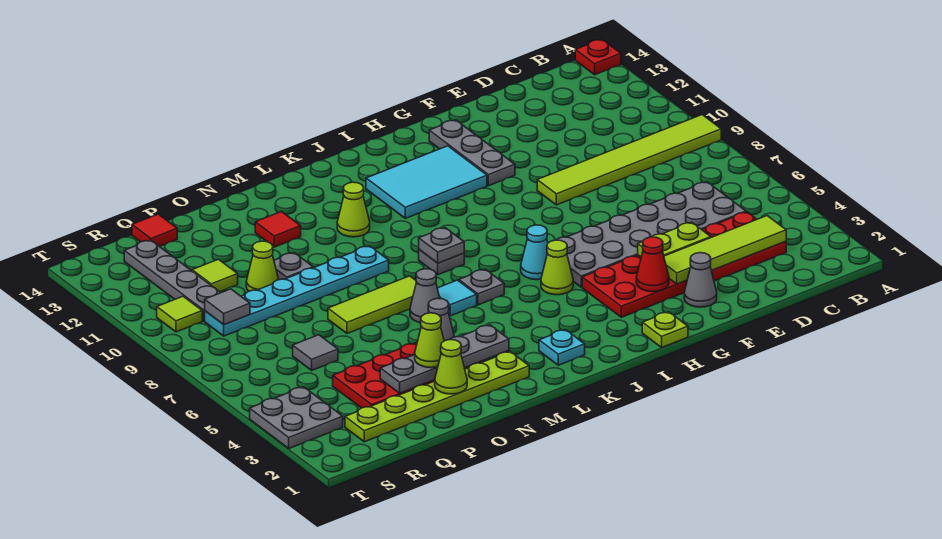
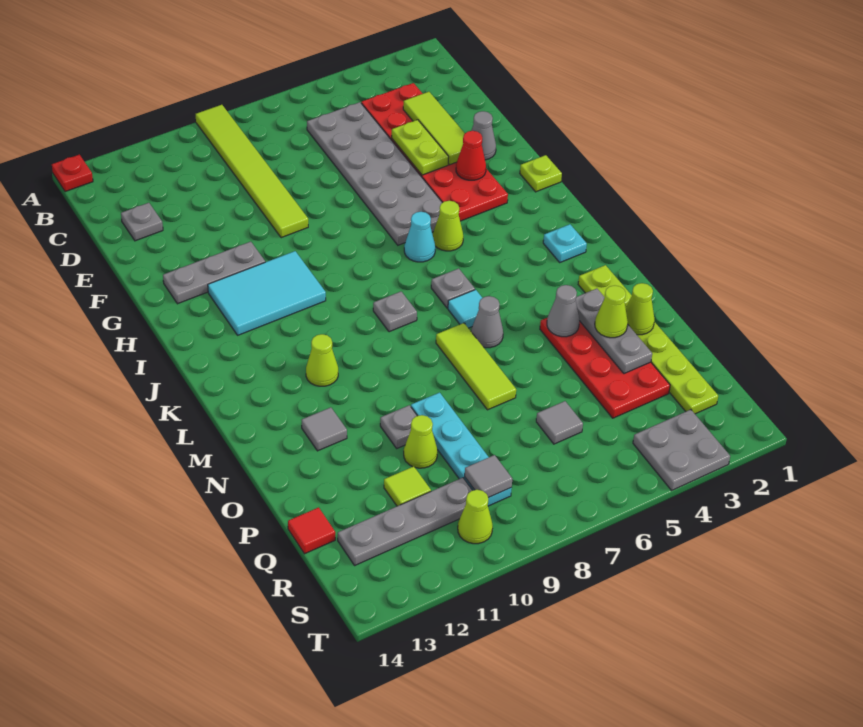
lime 1x4 tile [664,216,786,284] -> lime 1x3 tile [403,92,465,165]
cyan 2x3 tile [366,146,487,218] -> cyan 2x3 tile turned to [208,251,326,335]
grey 1x1 plate [419,228,464,263] -> grey 1x1 plate moved to [121,203,163,241]
grey 1x4 plate [380,325,509,393] -> grey 1x3 plate [576,289,652,374]
cyan 1x6 plate [205,246,389,336] -> cyan 1x4 plate [411,392,512,506]
red 1x1 tile [255,211,301,247] -> grey 1x1 tile [302,407,347,451]
lime 1x1 tile [157,296,202,332] -> lime 1x1 cone [458,490,493,544]

